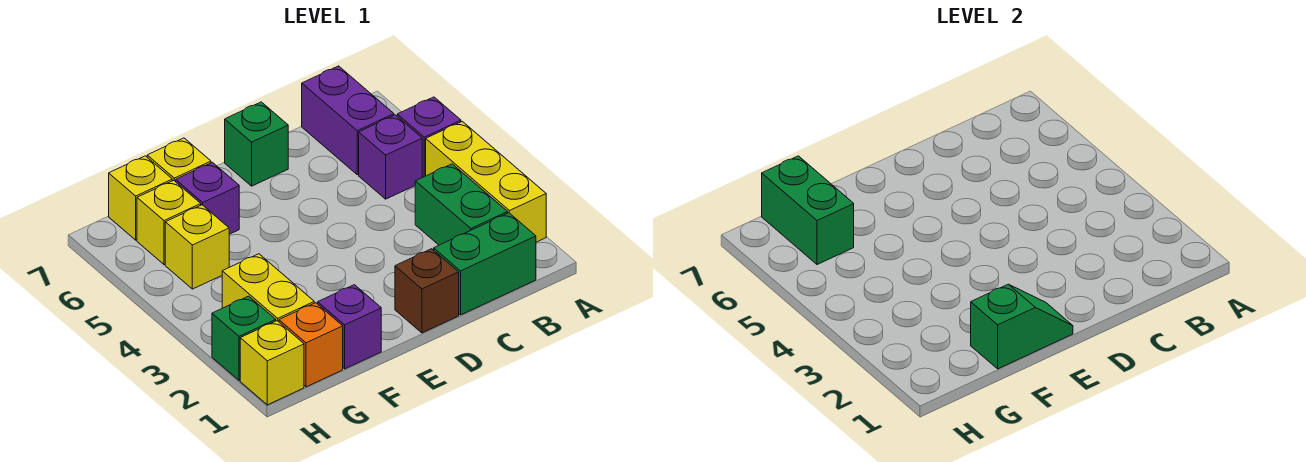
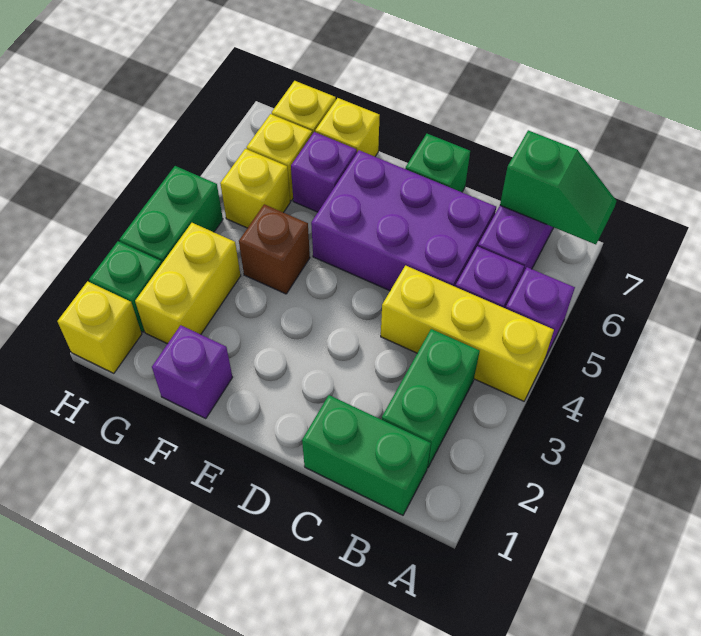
yellow 1x3 brick [426,121,546,242] -> yellow 1x3 brick turned to [381,266,554,401]
none -> purple 2x3 brick [311,150,496,291]
brown 1x1 brick [395,249,459,333] -> brown 1x1 brick moved to [239,204,310,294]
green 1x2 slope [971,284,1073,369] -> green 1x2 slope moved to [500,130,616,244]
orange 1x1 brick [279,303,343,387] -> none
green 1x2 brick [762,156,854,265] -> green 1x2 brick moved to [120,166,223,263]

